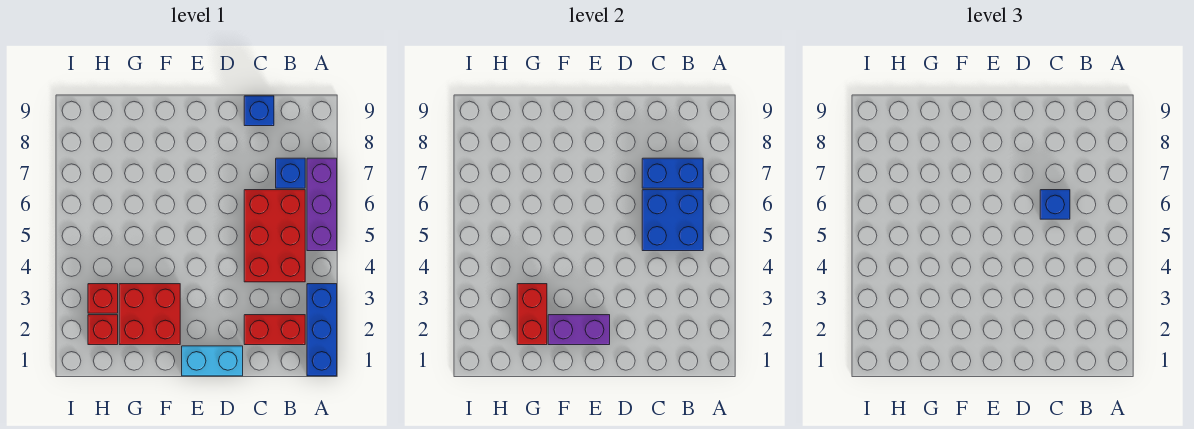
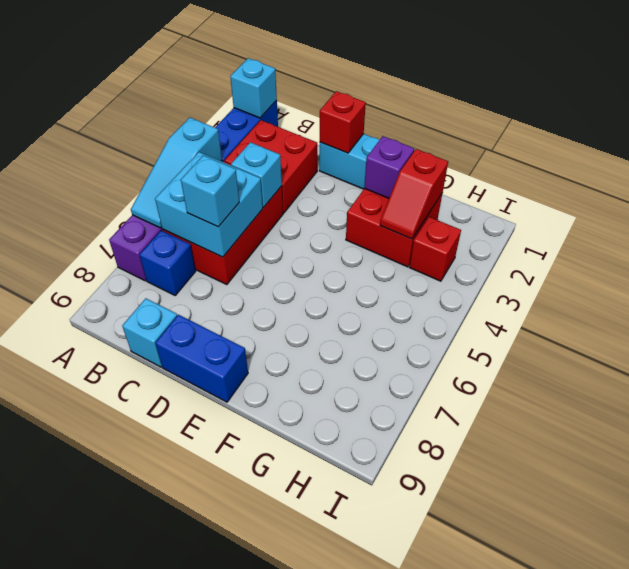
none -> cyan 1x1 brick [230,58,277,118]
none -> cyan 1x3 slope [131,117,222,228]
red 1x2 brick [244,315,305,345] -> red 2x2 brick [225,120,317,213]
blue 2x2 brick [642,190,703,251] -> cyan 2x2 brick [155,152,263,257]
blue 1x2 brick [642,158,703,188] -> blue 1x2 brick moved to [155,315,248,402]
none -> cyan 1x1 brick [231,142,282,207]
blue 1x1 brick [1040,190,1070,219] -> cyan 1x1 brick [181,155,239,227]
blue 1x1 brick [244,96,274,126] -> cyan 1x1 brick [122,299,177,367]
purple 1x2 brick [548,315,610,345] -> purple 1x1 brick [364,136,414,198]
red 1x2 brick [517,284,547,345] -> red 1x2 slope [380,149,448,239]
red 1x1 brick [88,315,118,345] -> red 1x1 brick moved to [320,91,366,153]

